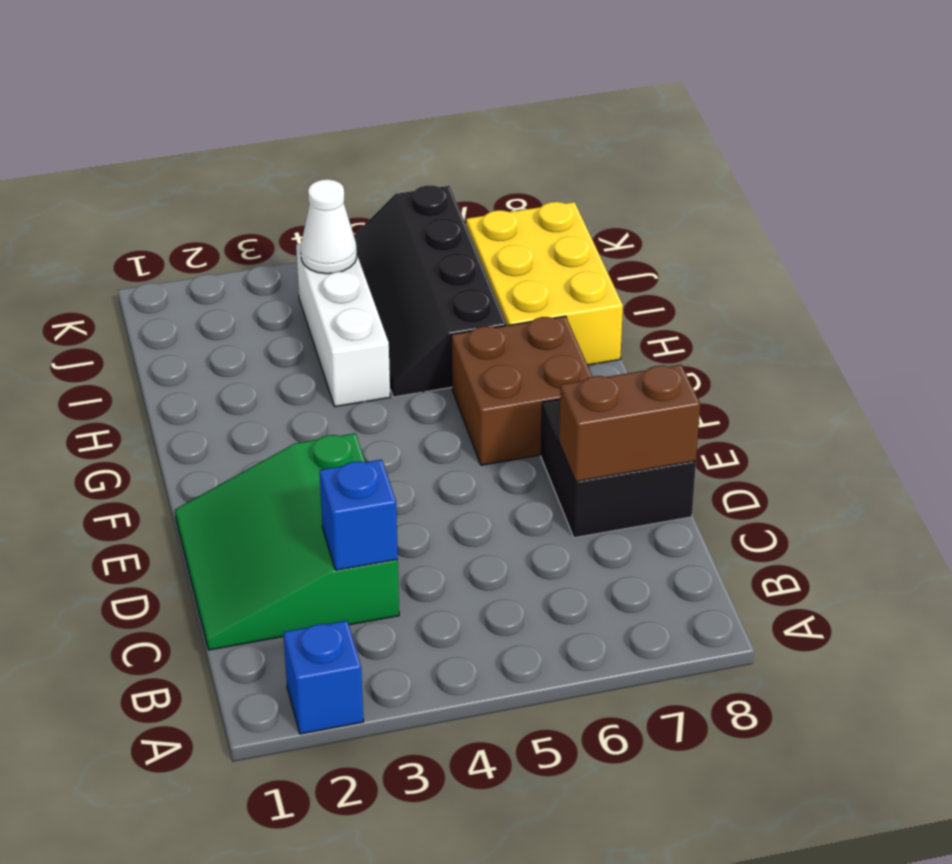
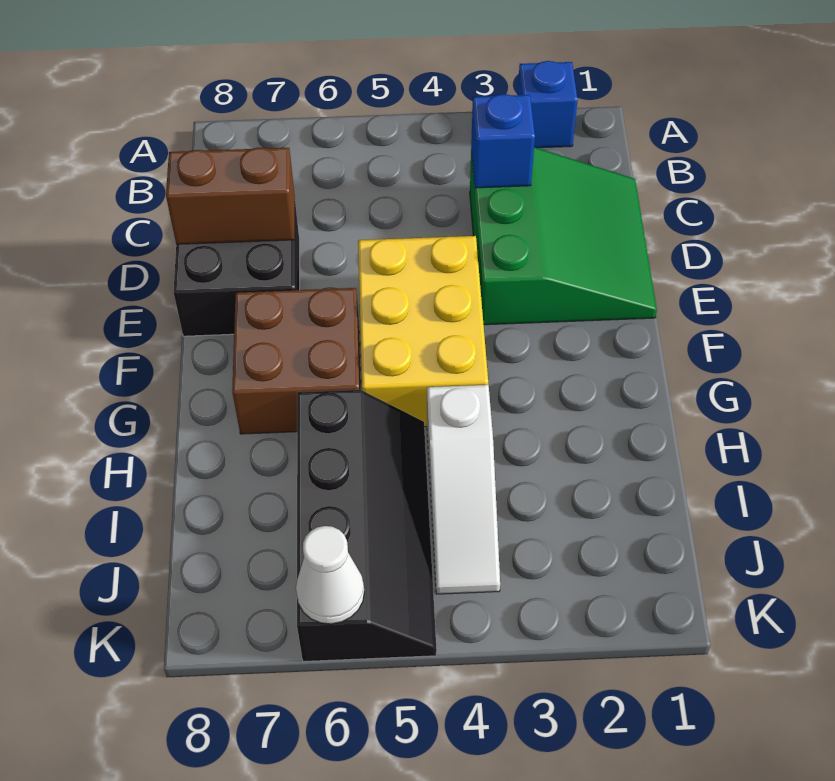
white 1x3 brick [296,244,390,407] -> white 1x3 slope [427,385,500,594]
yellow 2x3 brick [466,202,623,365] -> yellow 2x3 brick moved to [358,236,488,427]
white 1x1 cone [301,179,357,274] -> white 1x1 cone moved to [296,526,364,624]

